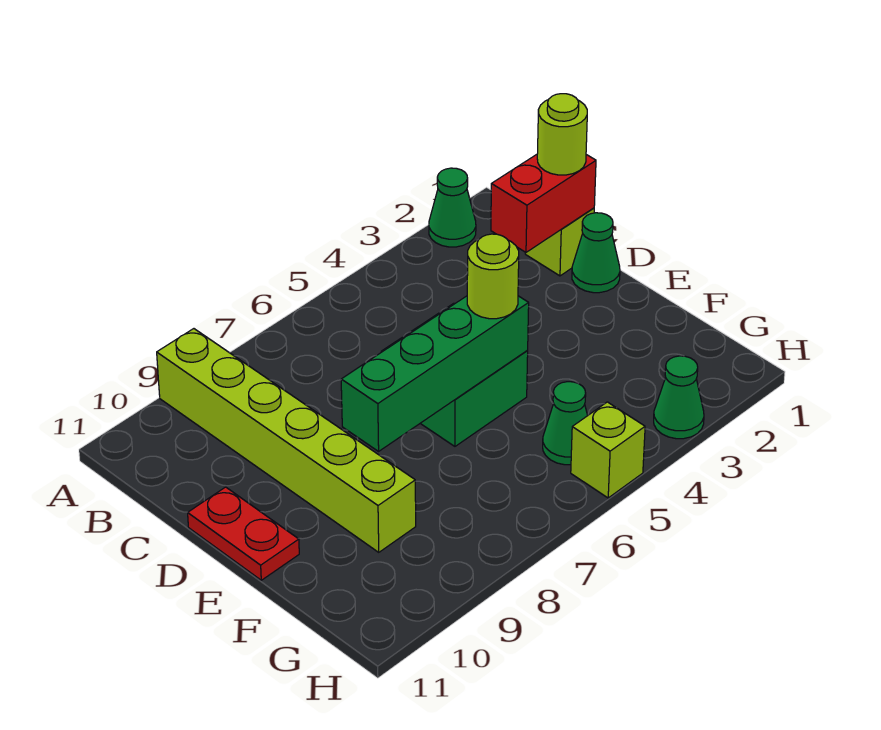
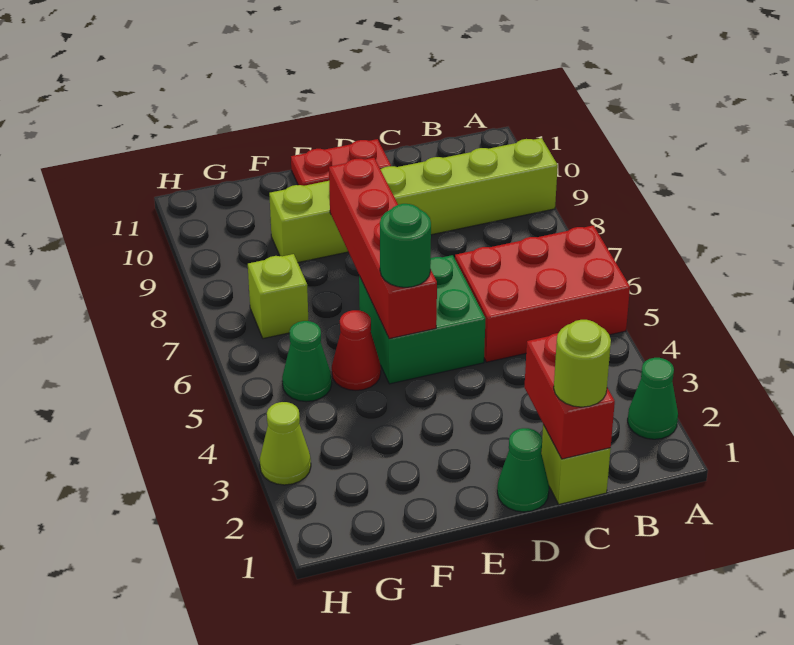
none -> red 2x3 brick [455,225,630,362]
green 1x4 brick [341,296,529,451] -> red 1x4 brick [329,158,437,339]
lime 1x1 round brick [467,234,519,319] -> green 1x1 round brick [380,204,431,287]
none -> red 1x1 cone [332,310,381,390]
green 1x1 cone [654,356,704,439] -> lime 1x1 cone [260,402,311,485]
lime 1x1 brick [571,402,645,498] -> lime 1x1 brick moved to [248,254,308,339]

